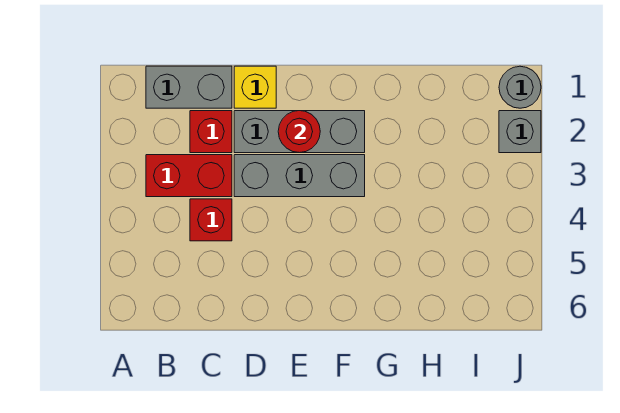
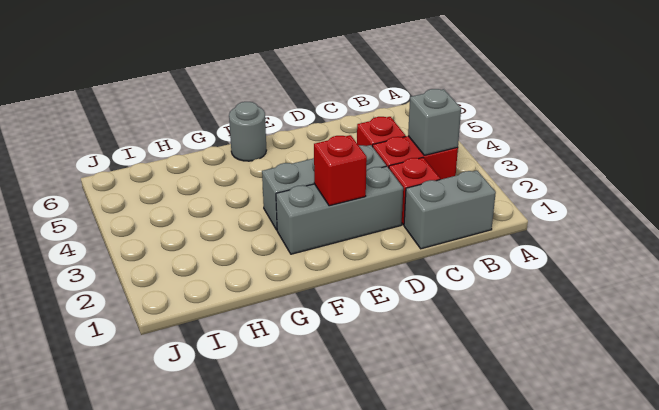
yellow 1x1 brick [234,66,276,108] -> none
red 1x1 round brick [278,111,320,153] -> red 1x1 brick [314,135,367,206]
grey 1x1 round brick [499,66,541,108] -> grey 1x1 round brick moved to [229,102,266,161]
grey 1x1 brick [499,111,541,153] -> grey 1x1 brick moved to [408,89,461,155]

